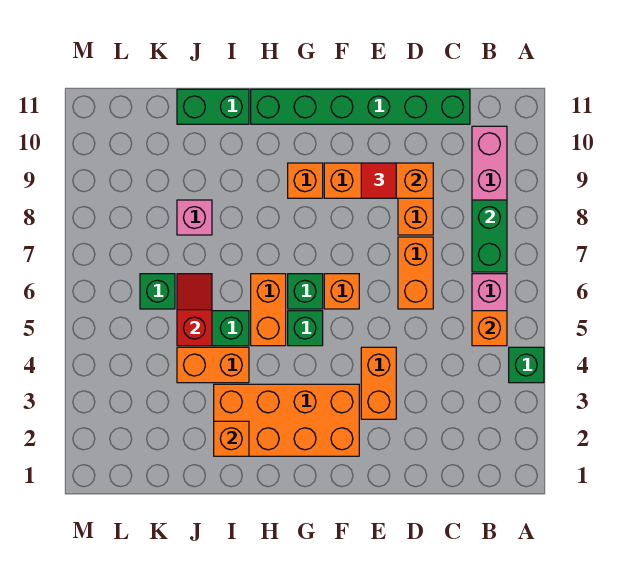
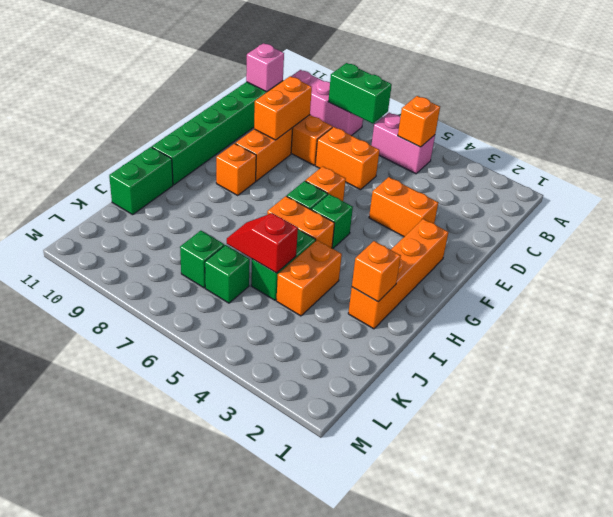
green 1x1 brick [509,347,544,383] -> green 1x1 brick moved to [180,231,224,288]
red 1x1 tile [361,163,396,198] -> none
orange 2x4 brick [214,384,359,456] -> orange 1x4 brick [348,219,448,329]
pink 1x1 brick [177,200,212,235] -> pink 1x1 brick moved to [246,43,284,92]

